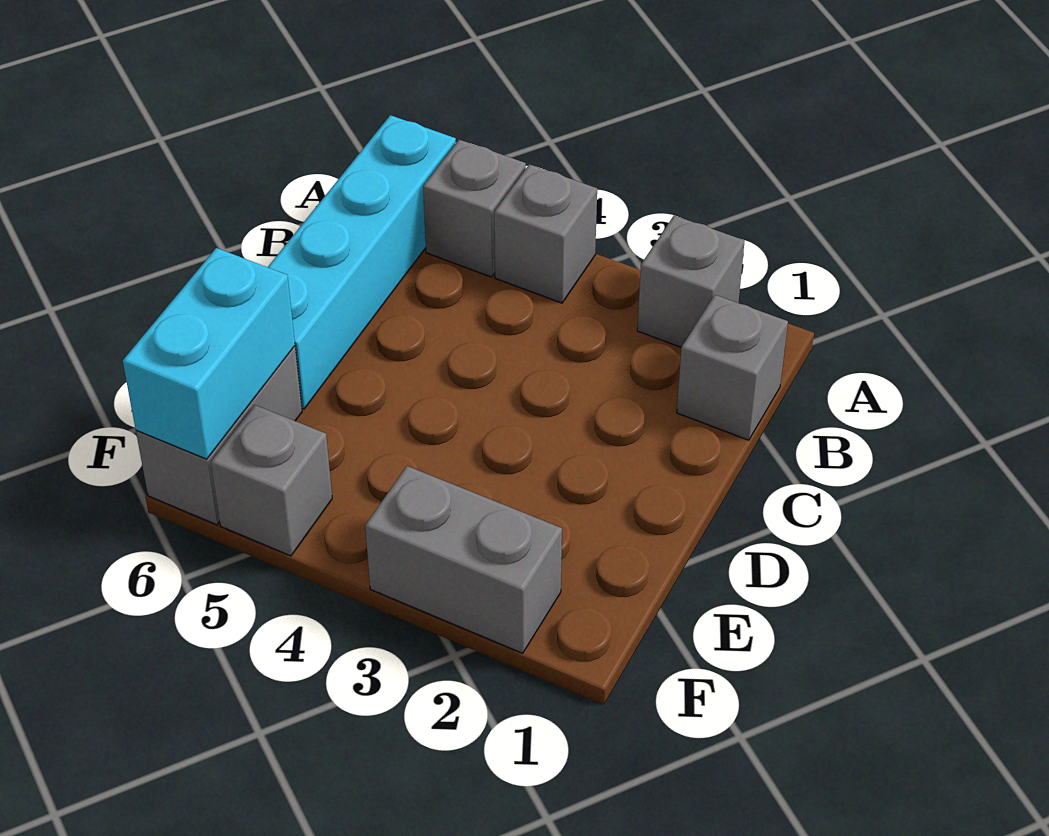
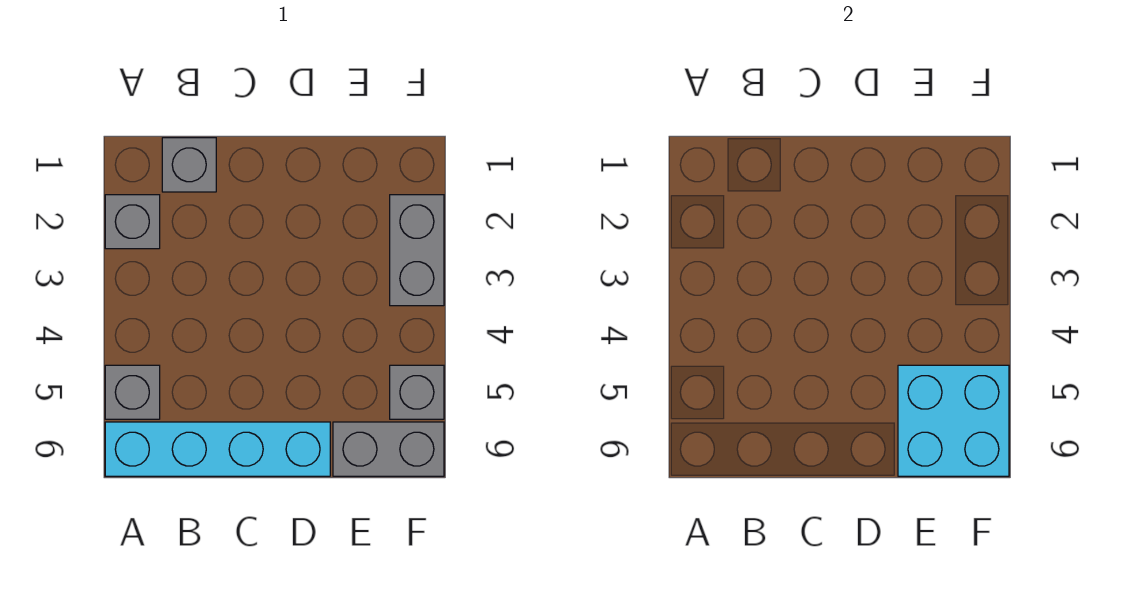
grey 1x1 brick [494,164,597,303] -> none
cyan 1x2 brick [123,248,295,459] -> cyan 2x2 brick [898,365,1009,476]

